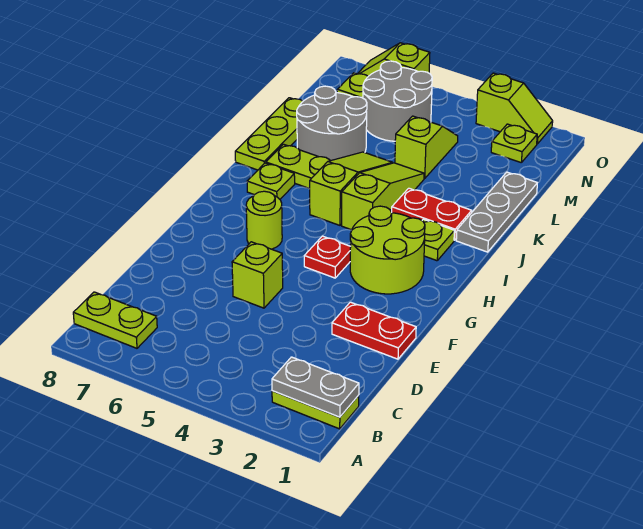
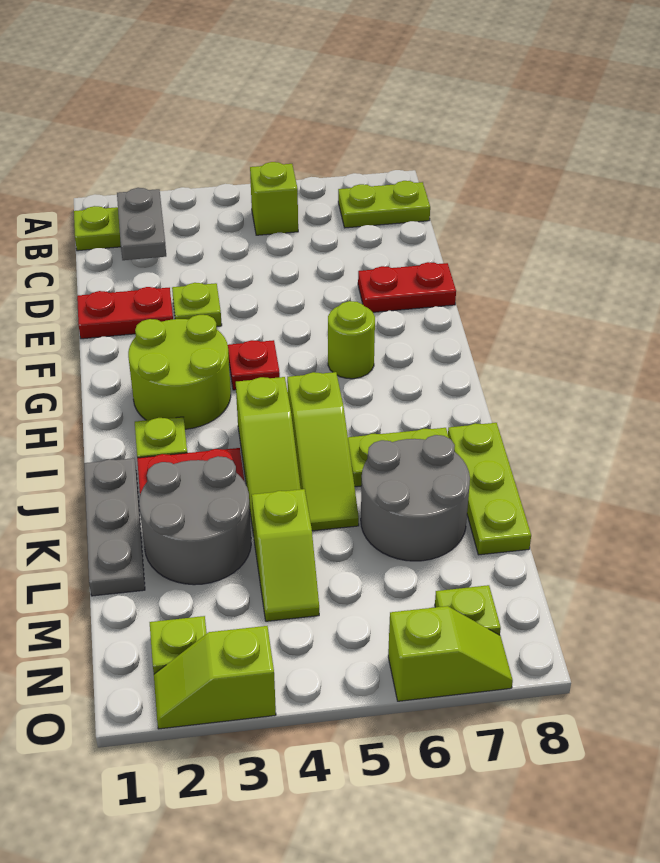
grey 1x2 plate [272,357,359,417] -> grey 1x2 plate turned to [117,188,166,260]
lime 1x1 brick [232,242,283,308] -> lime 1x1 brick moved to [250,162,298,235]
none -> red 1x2 plate [358,262,456,312]
lime 1x1 plate [247,163,295,199] -> lime 1x1 plate moved to [172,283,222,326]
grey 2x2 round brick [363,61,432,141] -> grey 2x2 round brick moved to [139,456,251,585]

